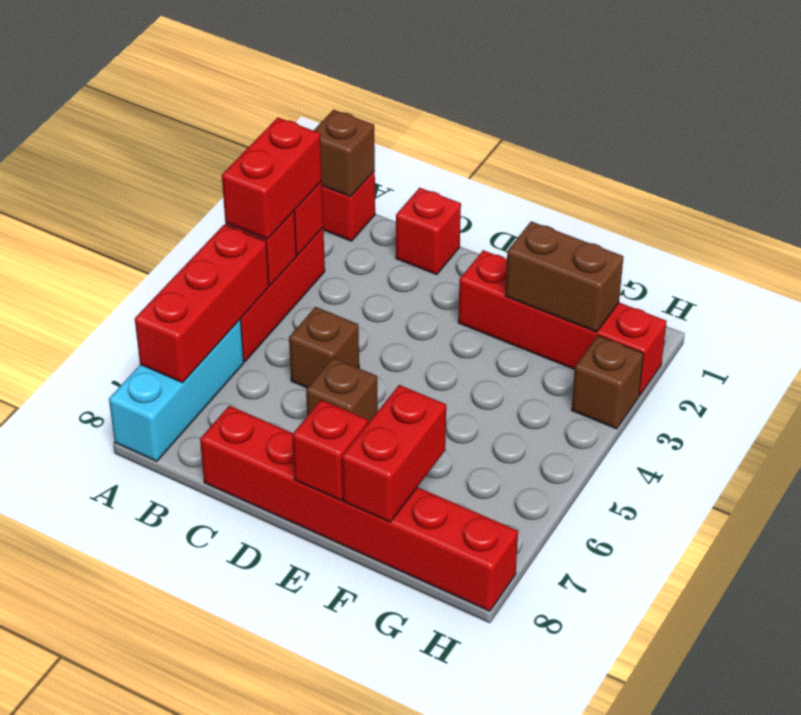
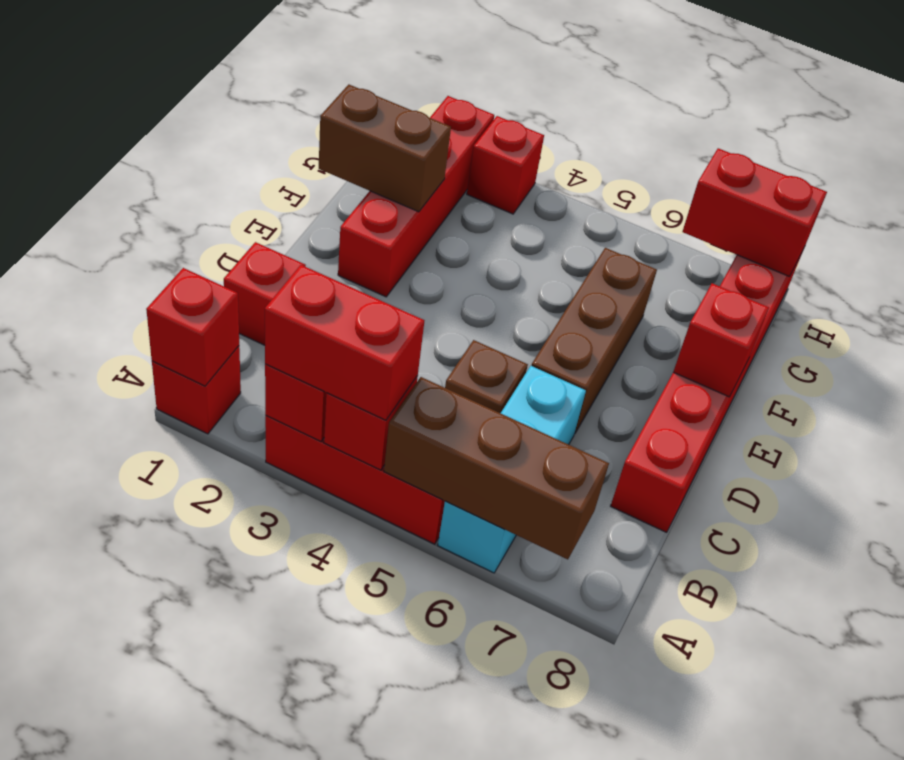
brown 1x1 brick [313,110,375,197] -> red 1x1 brick [146,268,239,386]
red 1x3 brick [135,225,269,383] -> brown 1x3 brick [384,377,609,559]
cyan 1x3 brick [109,319,244,461] -> cyan 1x3 brick turned to [438,366,586,573]
brown 1x1 brick [306,358,378,423] -> brown 1x3 brick [532,248,657,434]
brown 1x2 brick [505,221,624,332] -> brown 1x2 brick turned to [319,85,451,212]
red 1x2 brick [342,385,446,522] -> red 1x2 brick moved to [682,148,827,276]
brown 1x1 brick [572,335,644,429] -> red 1x1 brick [467,116,544,214]

